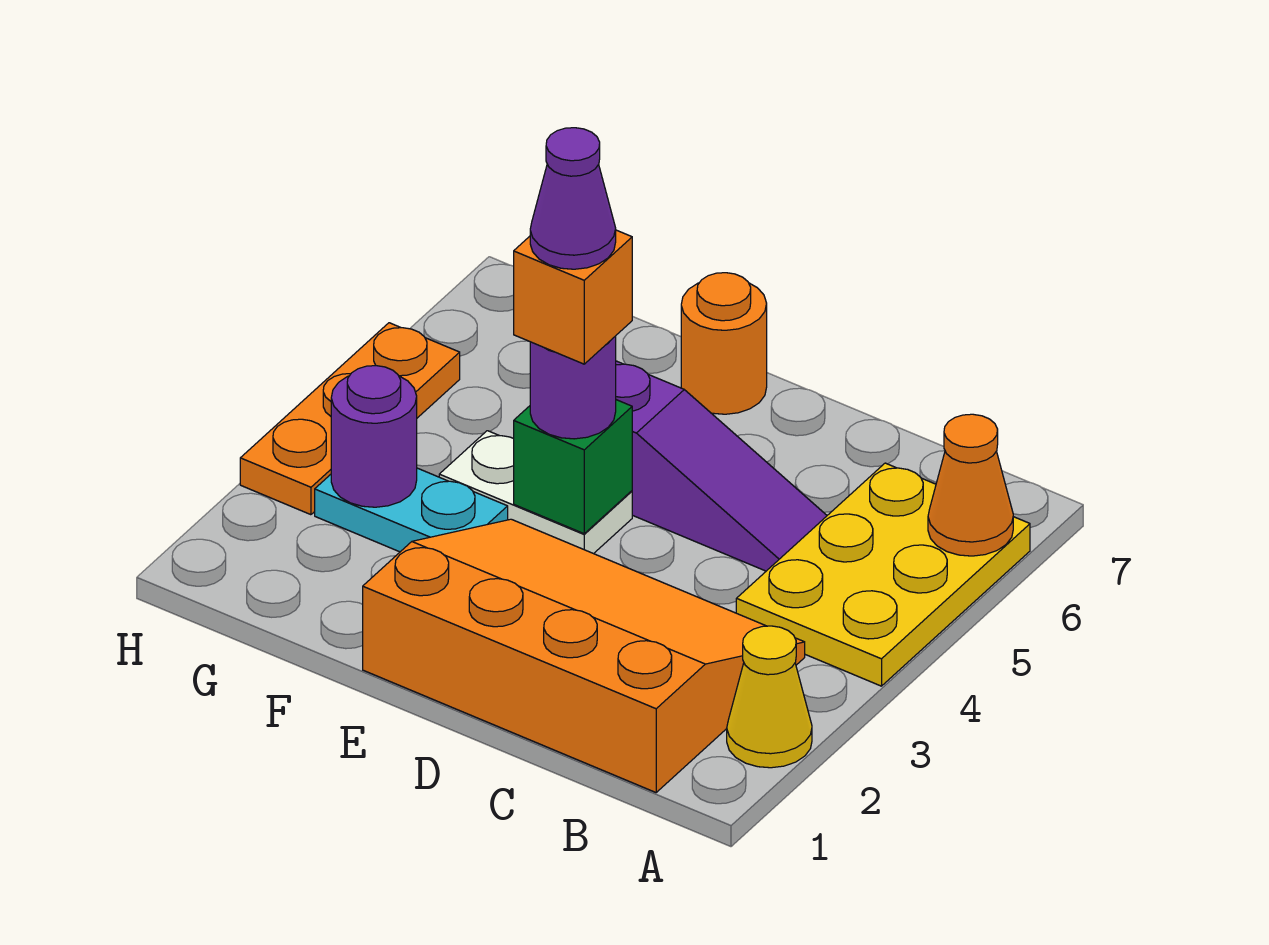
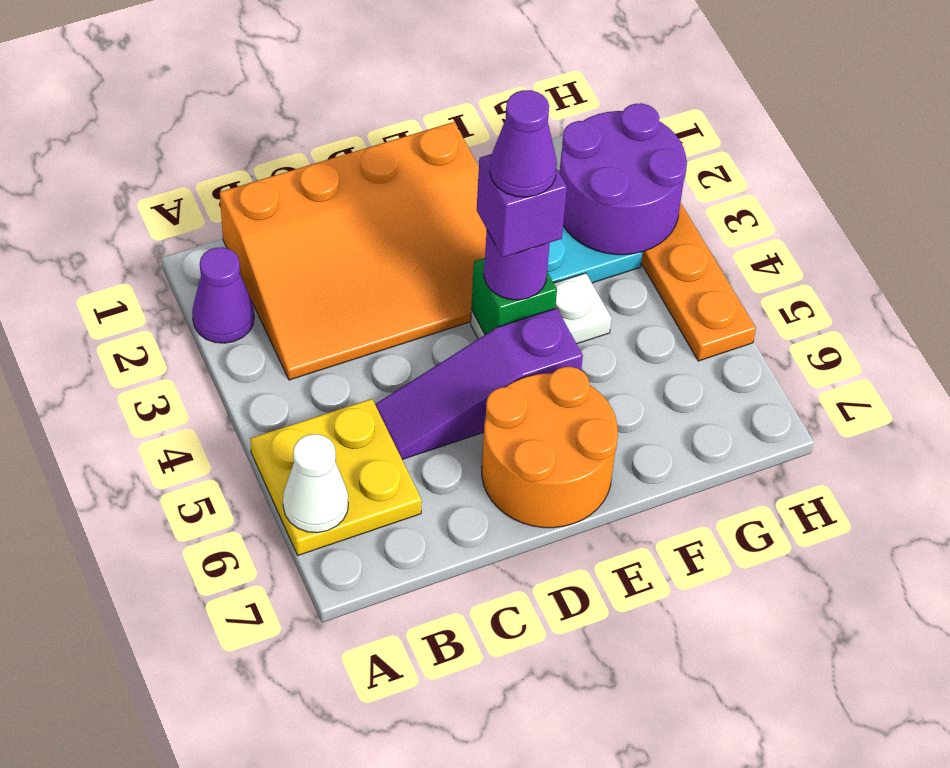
yellow 1x1 cone [727,626,812,768] -> purple 1x1 cone [192,247,254,343]
yellow 2x3 plate [736,463,1030,686] -> yellow 2x2 plate [250,399,422,555]
orange 1x1 cone [928,414,1013,556] -> white 1x1 cone [283,434,348,533]
orange 1x1 brick [514,230,632,364] -> purple 1x1 brick [477,154,567,257]
orange 1x1 round brick [681,273,767,414] -> orange 2x2 round brick [482,367,618,528]
purple 1x1 round brick [331,366,417,507] -> purple 2x2 round brick [560,103,687,255]

